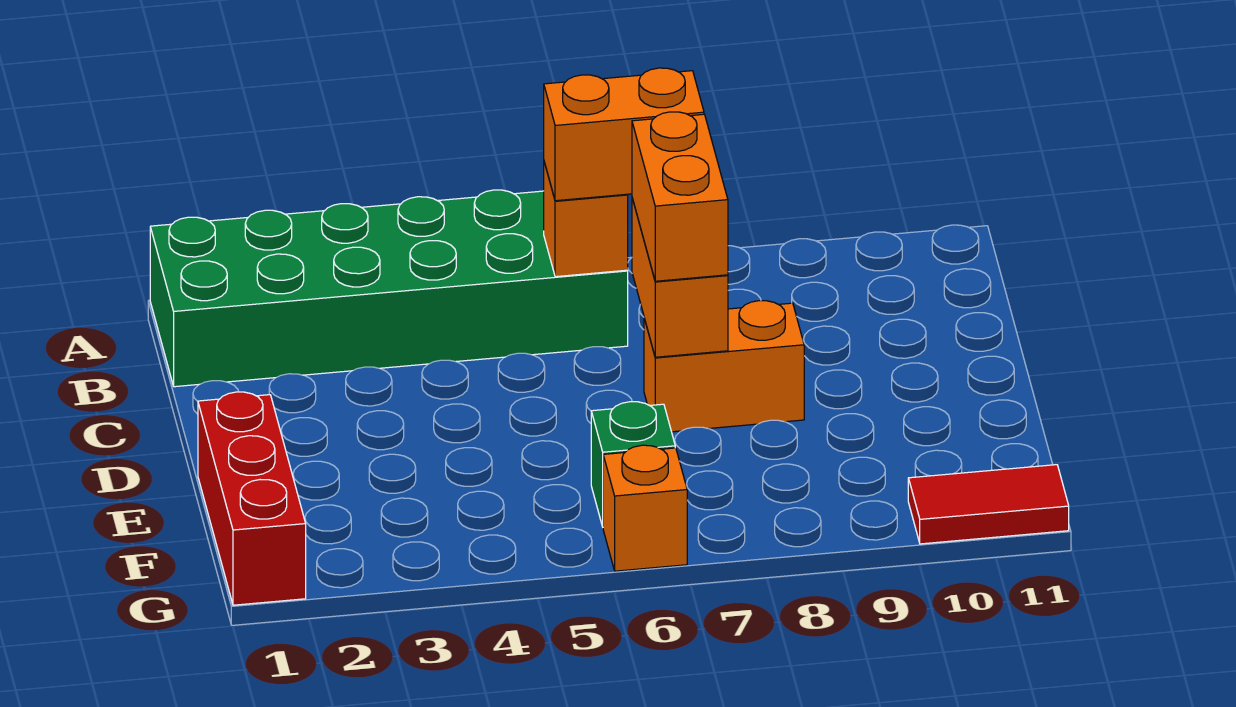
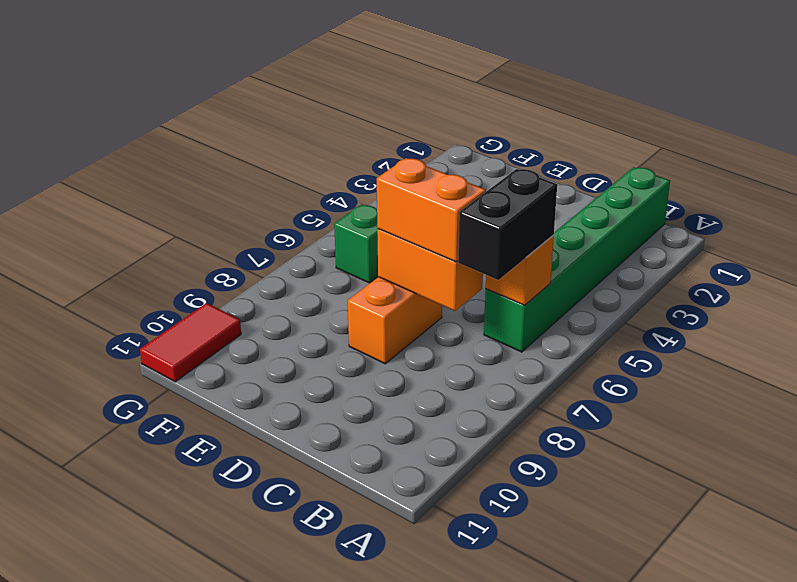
green 2x6 brick [150,190,628,387] -> green 1x6 brick [484,167,670,352]
orange 1x2 brick [544,68,704,201] -> black 1x2 brick [458,169,557,280]
red 1x3 brick [198,392,306,605] -> none
orange 1x1 brick [603,445,687,571] -> none

